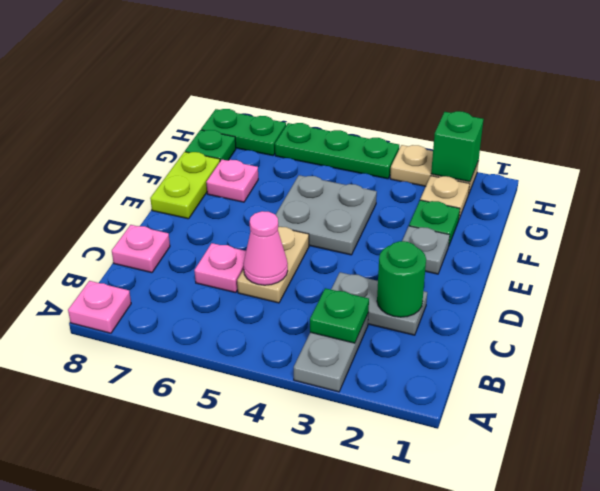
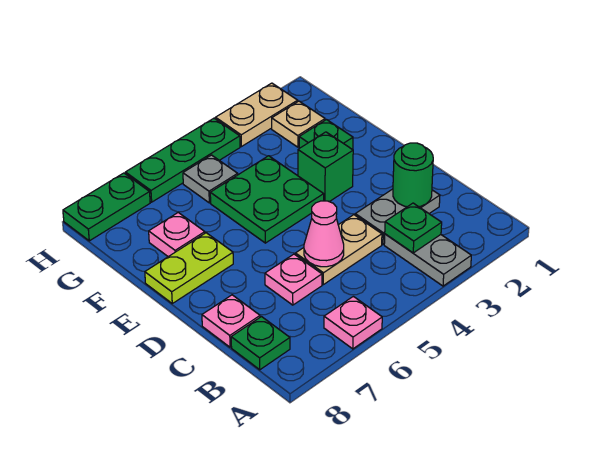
pink 1x1 plate [68,281,131,333] -> pink 1x1 plate moved to [324,296,382,349]
tan 1x2 plate [237,227,309,303] -> tan 1x2 plate turned to [296,215,382,285]
grey 1x1 plate [402,226,450,274] -> grey 1x1 plate moved to [183,155,238,203]
grey 2x2 plate [276,175,377,255] -> green 2x2 plate [210,156,324,243]
lime 1x2 plate [150,152,220,219] -> lime 1x2 plate turned to [145,233,233,303]
green 1x1 plate [185,130,236,161] -> green 1x1 plate moved to [231,317,290,370]
green 1x1 brick [431,111,484,182] -> green 1x1 brick moved to [298,132,353,202]

